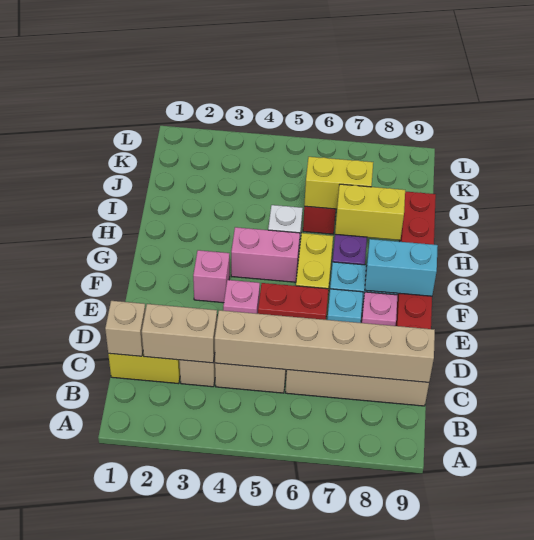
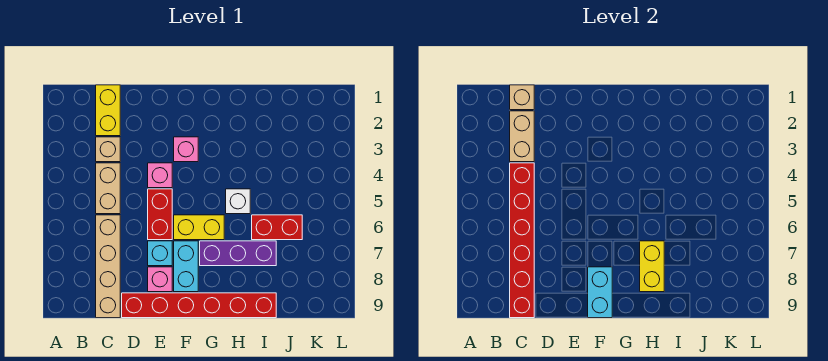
tan 1x6 brick [215,310,435,382] -> red 1x6 brick [510,163,534,318]
pink 1x2 brick [231,227,300,282] -> none
yellow 1x2 brick [304,157,373,209] -> none

